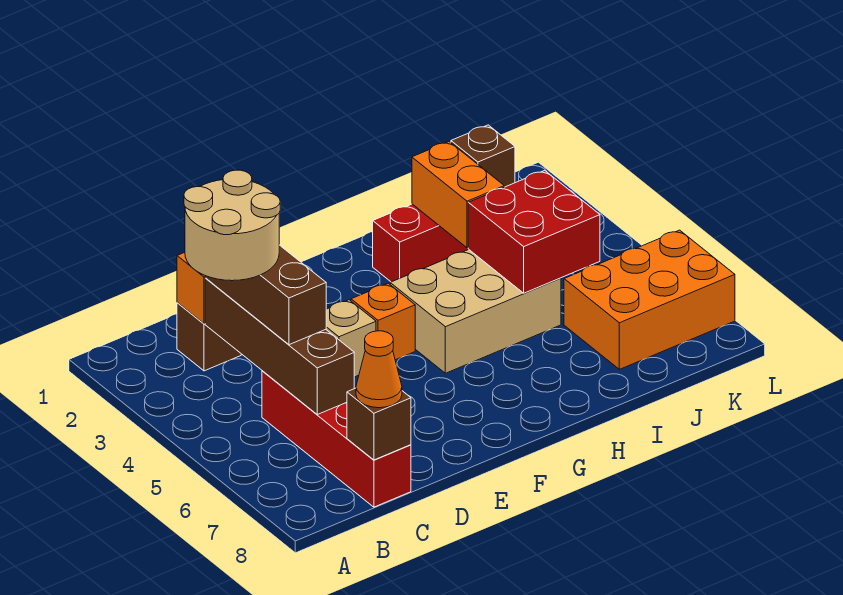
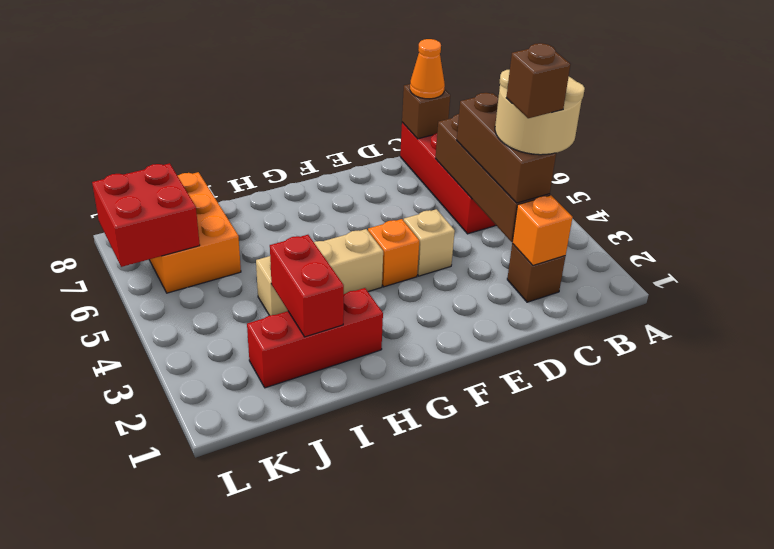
tan 2x3 brick [390,250,561,373] -> tan 1x3 brick [256,229,383,315]
orange 1x2 brick [412,142,504,248] -> red 1x2 brick [270,235,344,337]
red 2x2 brick [468,170,600,293] -> red 2x2 brick moved to [92,163,200,267]
brown 1x1 brick [451,125,515,187] -> brown 1x1 brick moved to [506,43,570,118]
orange 2x3 brick [564,230,735,369] -> orange 2x3 brick turned to [149,172,241,293]

